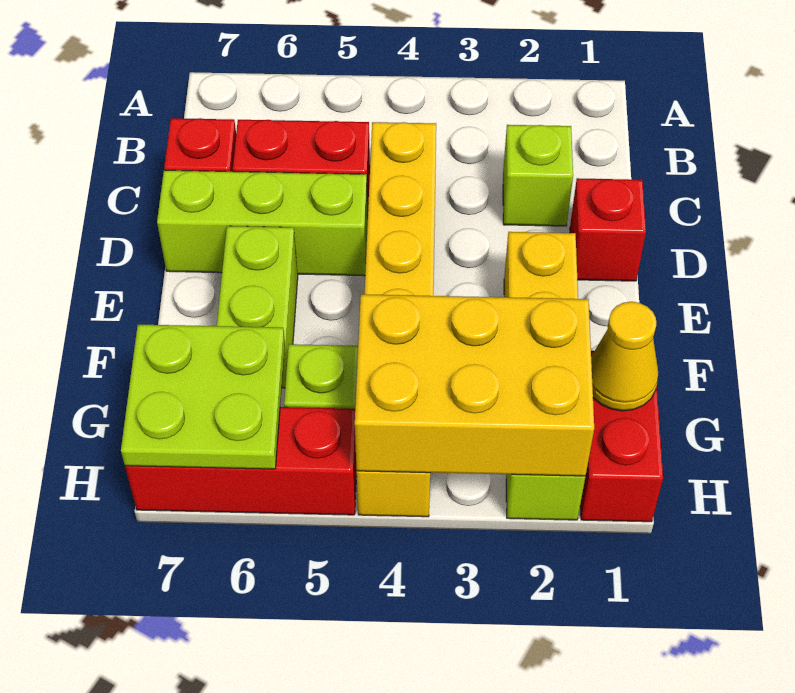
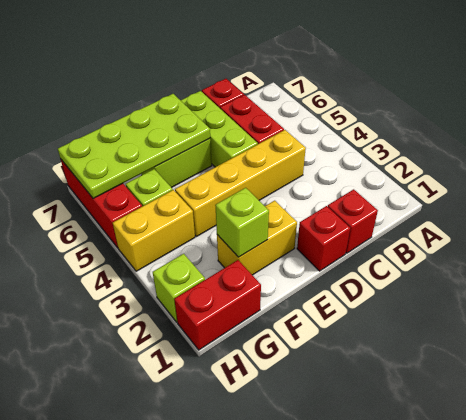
none -> red 1x1 brick [328,189,378,253]
lime 1x1 brick [503,125,573,226] -> lime 1x1 brick moved to [215,188,269,257]
yellow 1x1 cone [591,302,658,411] -> none
yellow 2x3 brick [355,294,594,476] -> none
lime 2x2 plate [121,325,285,469] -> lime 2x4 plate [58,94,210,199]

